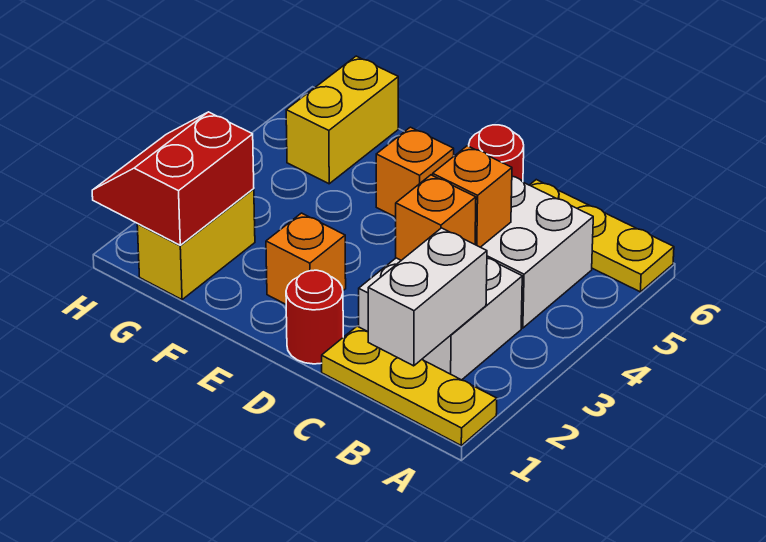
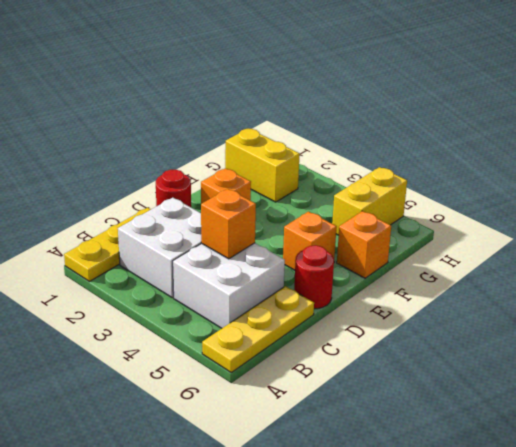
white 1x2 brick [368,228,487,366] -> none
orange 1x1 brick [396,175,476,260] -> orange 1x1 brick moved to [337,211,391,278]
red 2x2 slope [92,112,254,245] -> none
yellow 1x2 brick [286,56,398,184] -> yellow 1x2 brick turned to [332,167,407,235]

